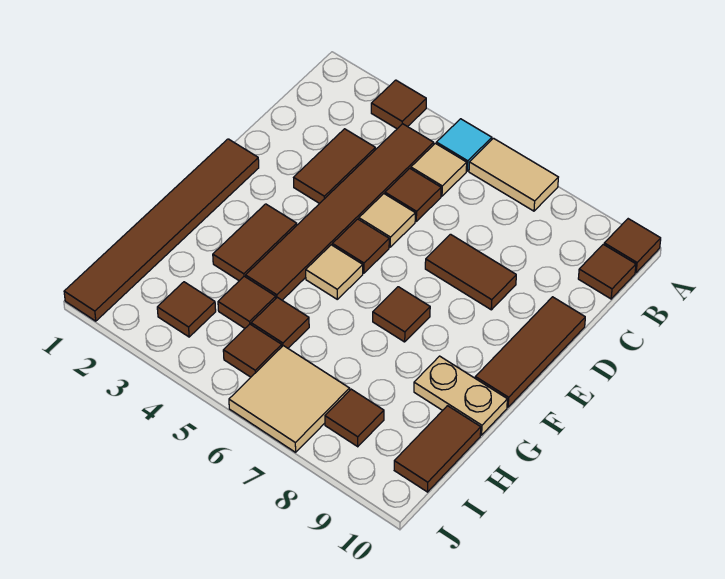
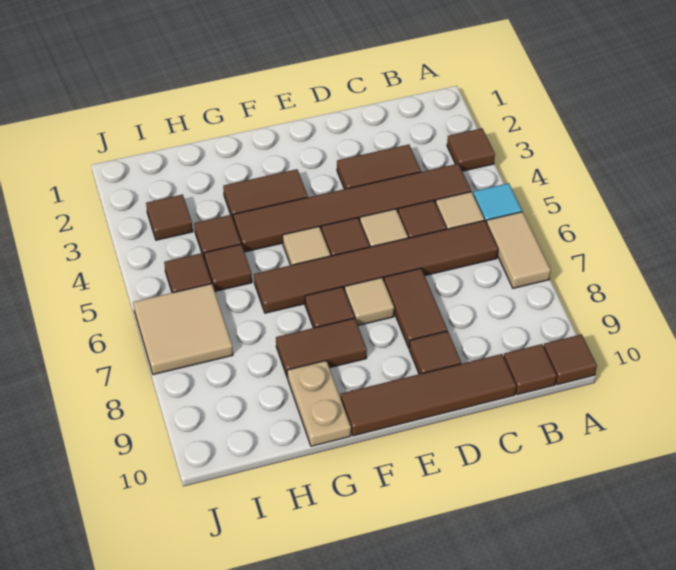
brown 1x3 tile [475,297,585,407] -> brown 1x4 tile [341,354,516,436]
brown 1x6 tile [64,139,259,321] -> brown 1x6 tile moved to [254,221,498,313]
none -> tan 1x1 tile [345,278,394,325]
brown 1x2 tile [394,406,481,492] -> brown 1x2 tile moved to [276,318,367,378]
brown 1x1 tile [325,389,384,447] -> brown 1x1 tile moved to [409,331,461,374]

